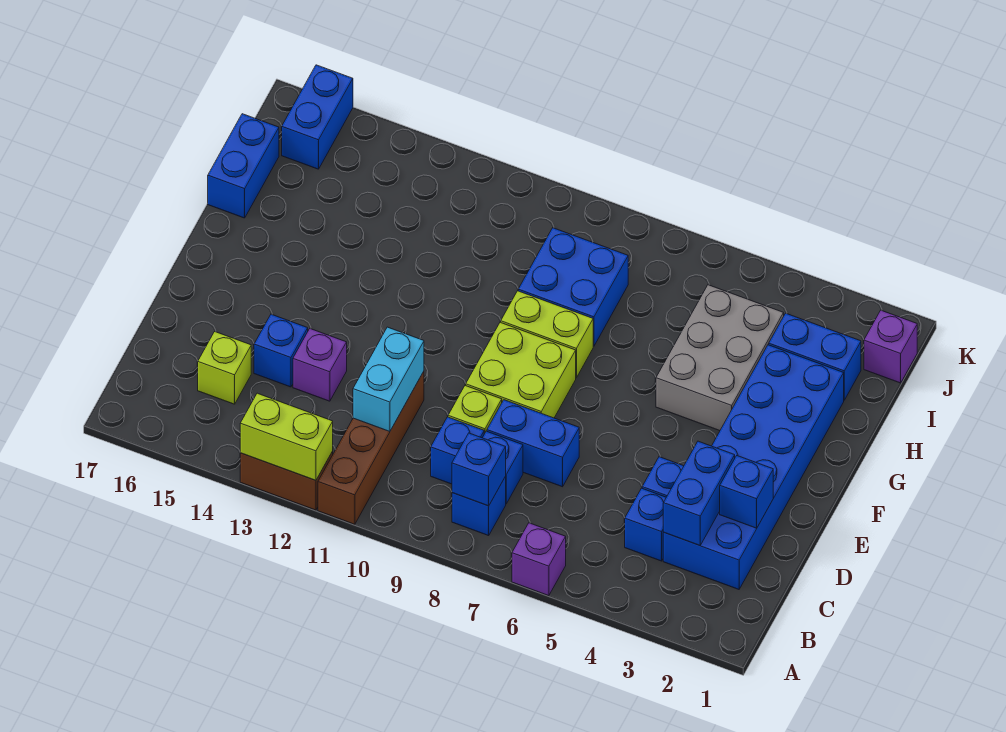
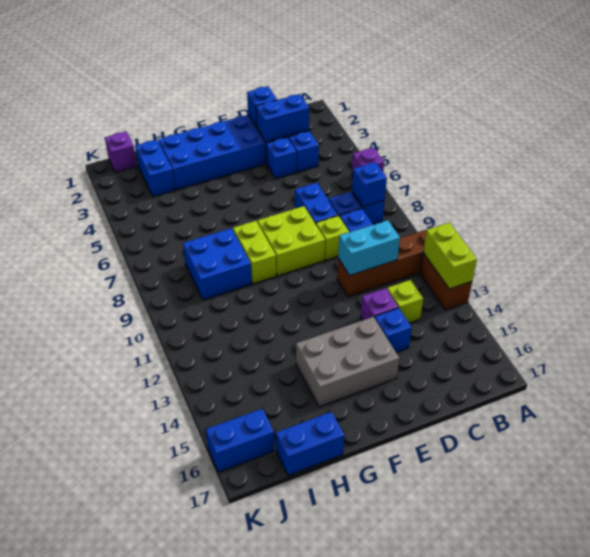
lime 1x1 brick [198,332,251,404] -> lime 1x1 brick moved to [387,280,423,323]
grey 2x3 brick [656,285,784,431] -> grey 2x3 brick moved to [296,317,399,407]

